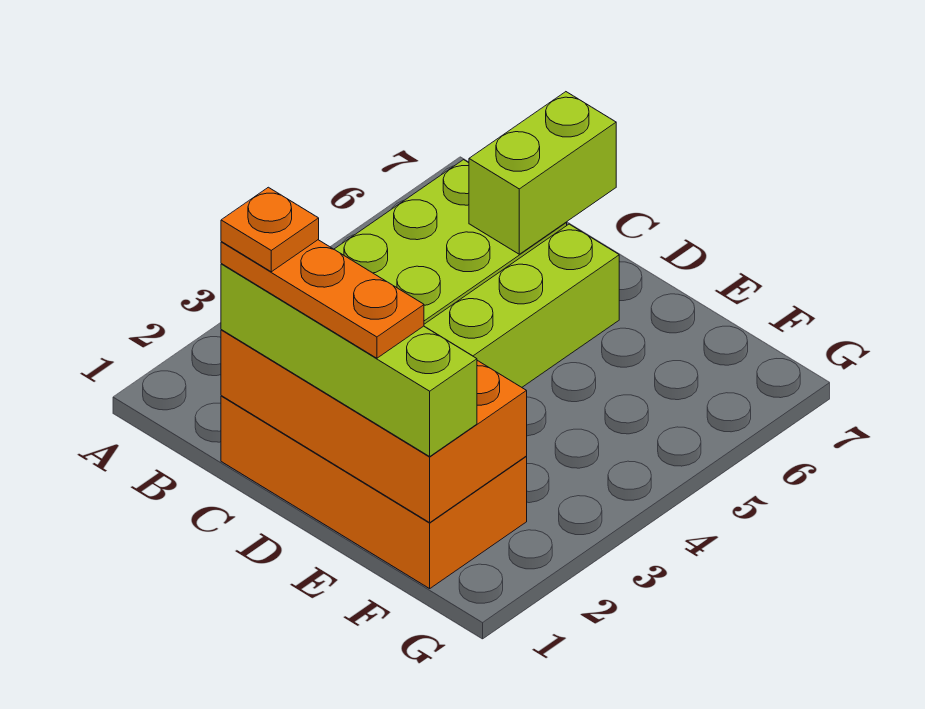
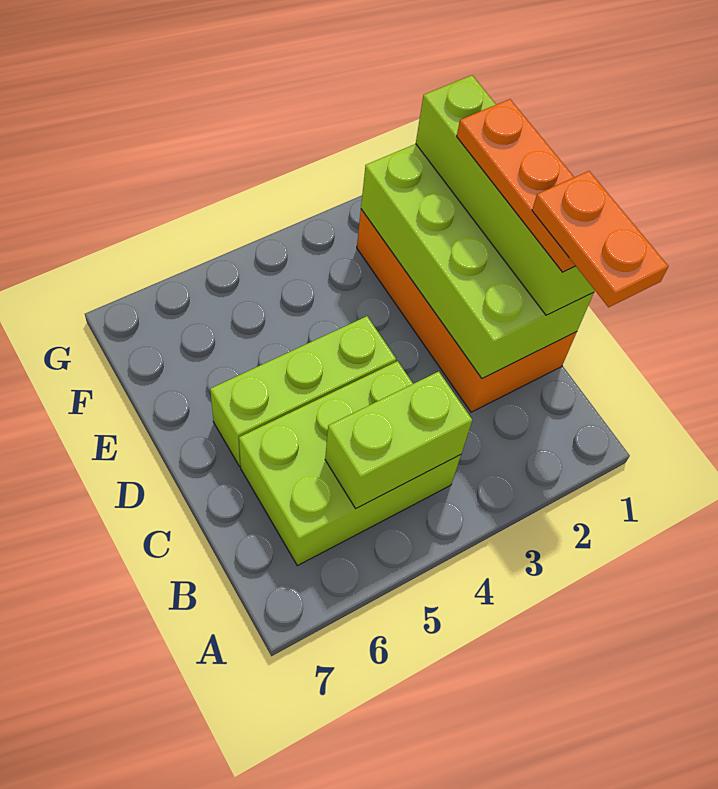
orange 2x4 brick [221,330,527,522] -> lime 2x4 brick [361,144,594,378]
orange 1x1 plate [221,187,319,272] -> orange 1x2 plate [532,171,668,307]
lime 1x2 brick [469,92,616,254] -> lime 1x2 brick moved to [325,372,472,508]

